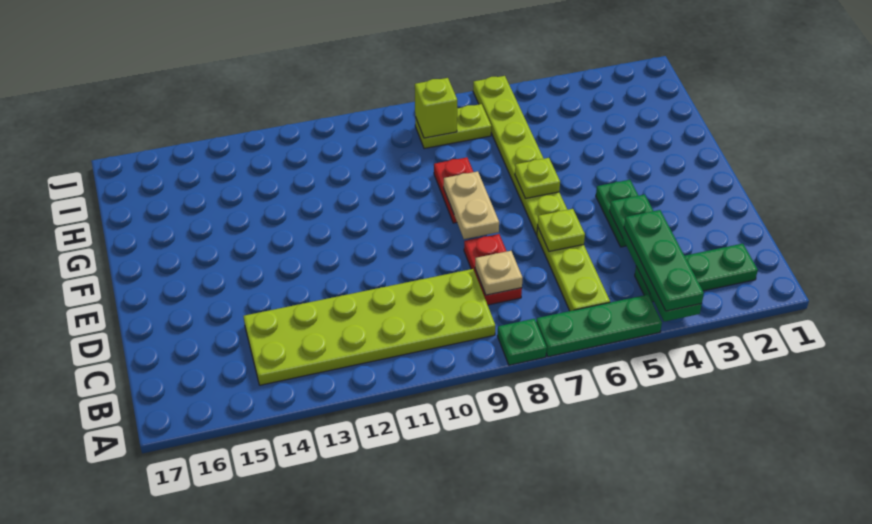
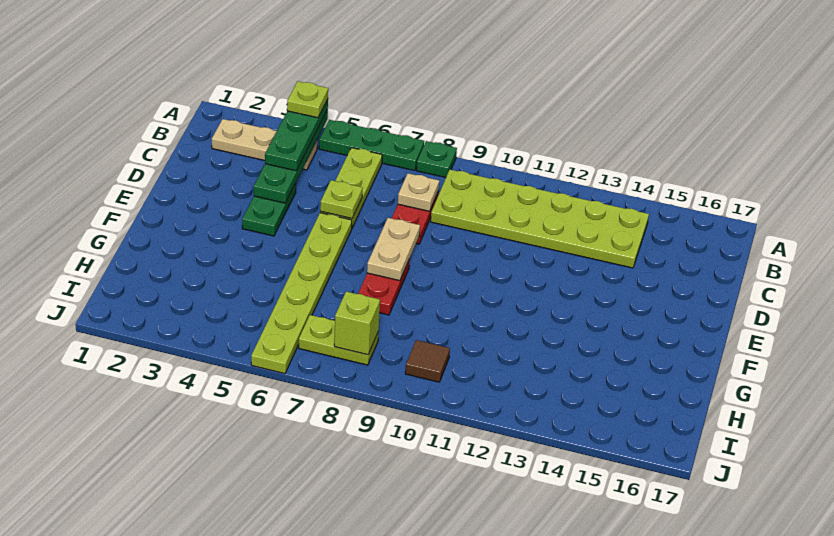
green 1x3 plate [635,244,758,302] -> tan 1x3 plate [212,119,317,170]
lime 1x1 plate [515,158,560,198] -> lime 1x1 plate moved to [287,81,328,118]
none -> brown 1x1 tile [405,340,450,382]

